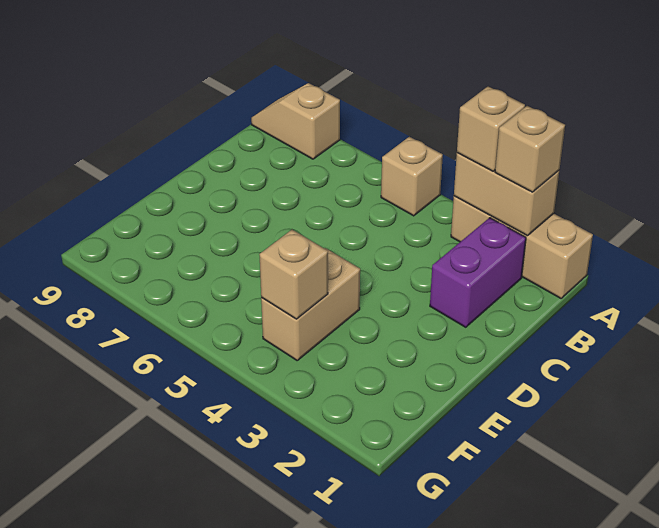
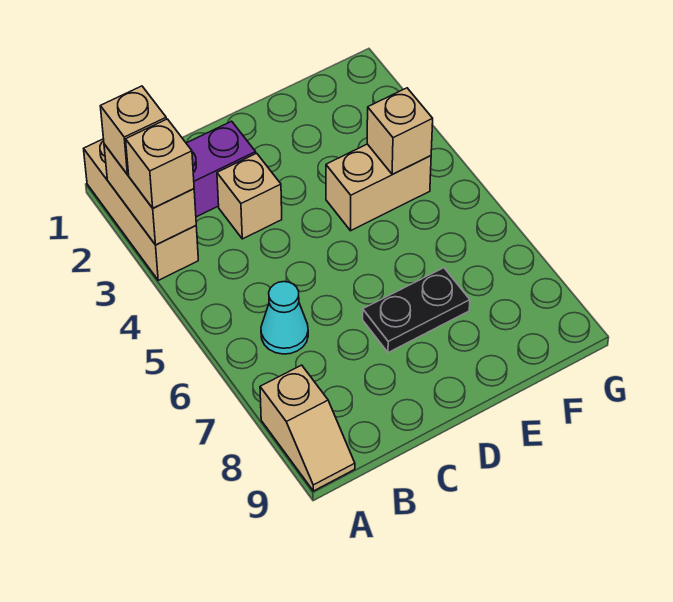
tan 1x1 brick [381,137,443,216] -> tan 1x1 brick moved to [217,153,282,239]
none -> cyan 1x1 cone [261,282,308,354]
none -> black 1x2 plate [363,268,470,353]

